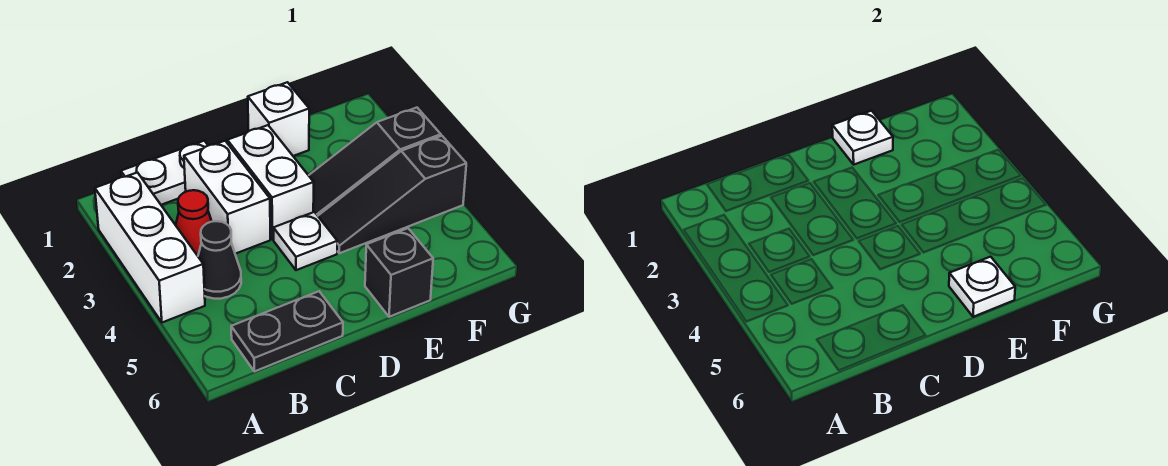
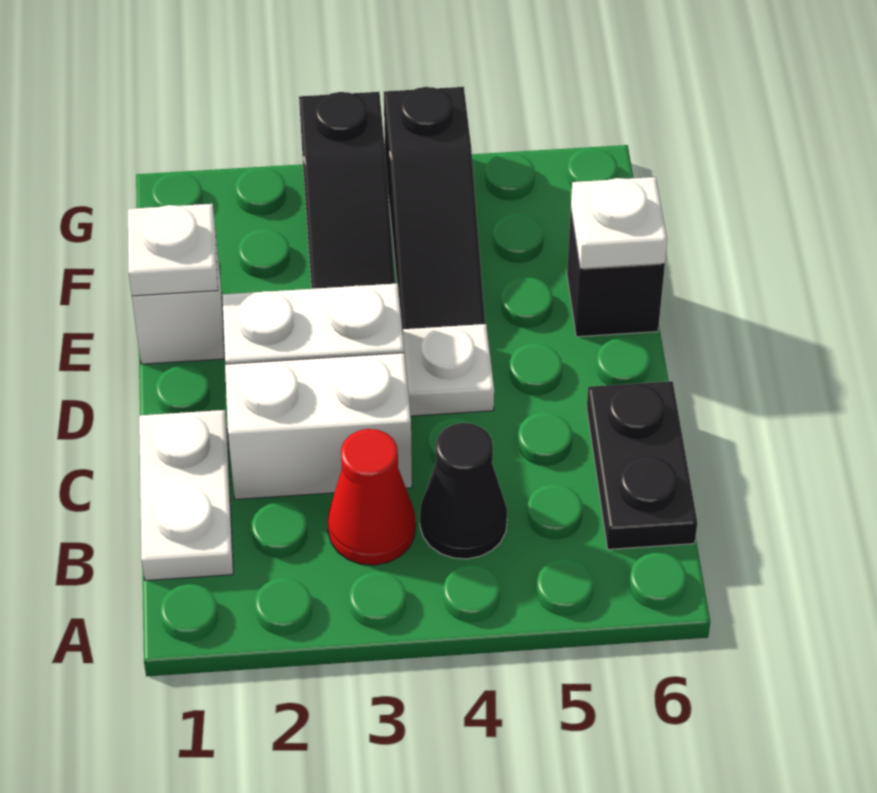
white 1x3 brick [95,173,205,322] -> none

